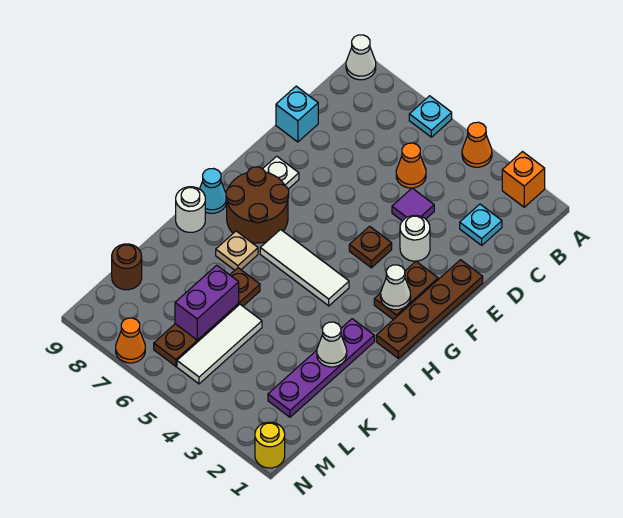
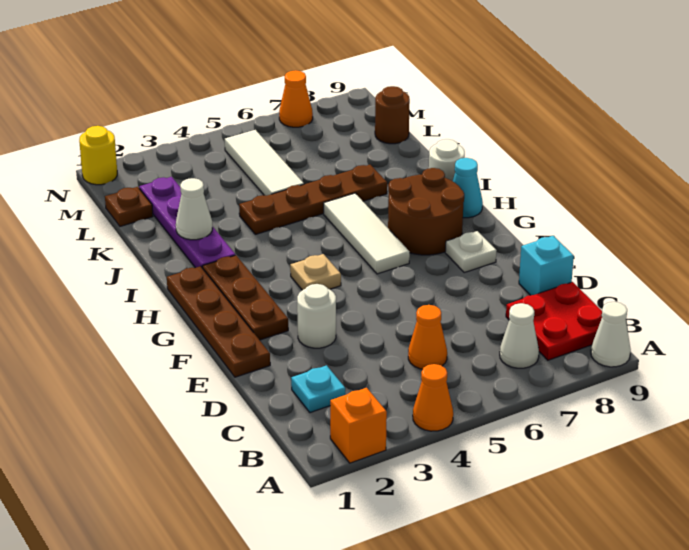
cyan 1x1 plate [409,96,452,137] -> none
none -> red 2x2 plate [506,282,602,360]
purple 1x1 tile [392,188,434,221] -> none
brown 1x2 plate [374,262,438,320] -> brown 1x3 plate [203,255,288,340]
brown 1x1 plate [349,226,392,268] -> brown 1x1 plate moved to [105,187,153,226]
white 1x1 cone [381,265,411,310] -> white 1x1 cone moved to [500,303,539,368]
white 1x3 tile [260,230,349,306] -> white 1x3 tile turned to [324,193,410,274]
tan 1x1 plate [216,231,258,270] -> tan 1x1 plate moved to [290,254,341,290]
brown 1x4 plate [154,268,260,366] -> brown 1x4 plate turned to [239,165,387,234]
purple 1x2 brick [175,265,239,340] -> none

